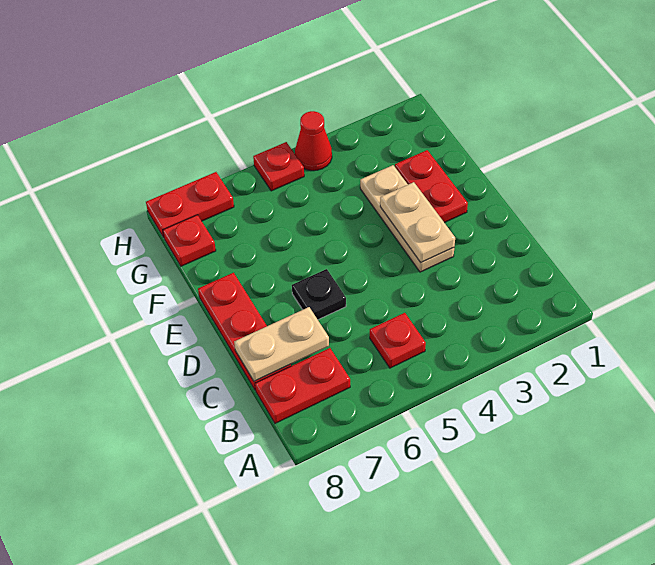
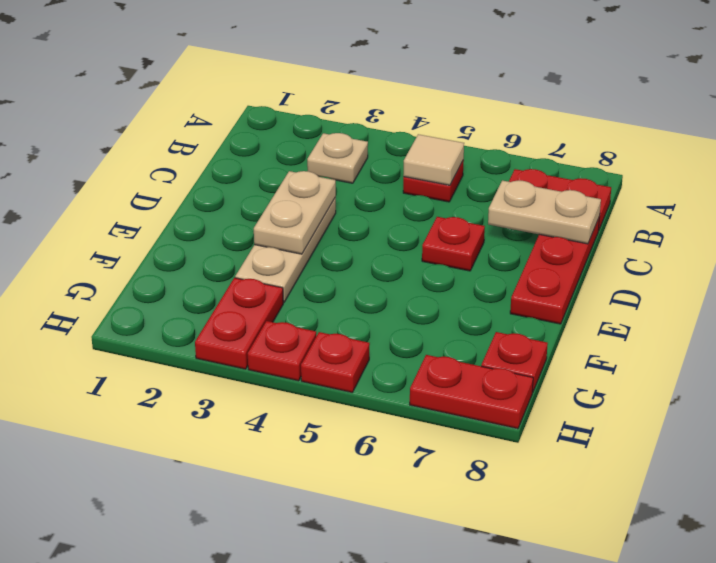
none -> tan 1x1 plate [307,133,368,183]
none -> tan 1x1 tile [403,134,464,185]
black 1x1 plate [292,269,346,320] -> red 1x1 plate [422,217,485,271]
red 1x2 plate [395,150,468,223] -> red 1x2 plate moved to [195,278,283,369]
red 1x1 cone [295,111,332,171] -> red 1x1 plate [248,321,316,381]

